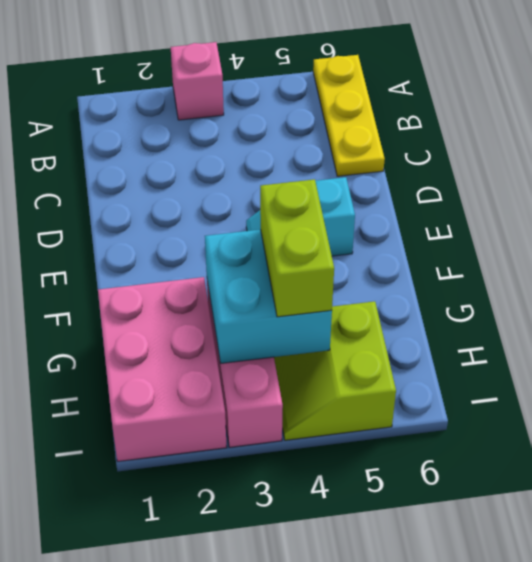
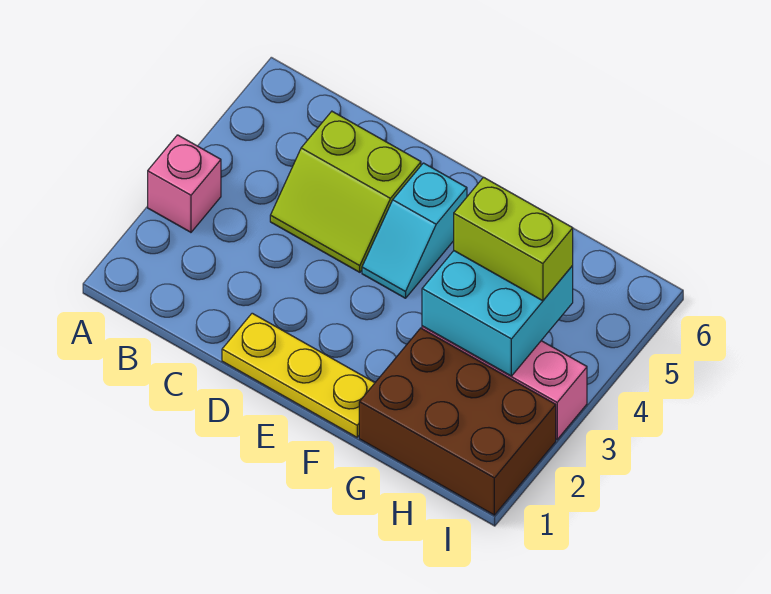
yellow 1x3 plate [313,55,385,176] -> yellow 1x3 plate moved to [222,313,375,437]
pink 2x3 brick [98,277,227,461] -> brown 2x3 brick [359,328,556,515]
lime 2x2 slope [274,301,396,440] -> lime 2x2 slope moved to [270,111,421,272]

